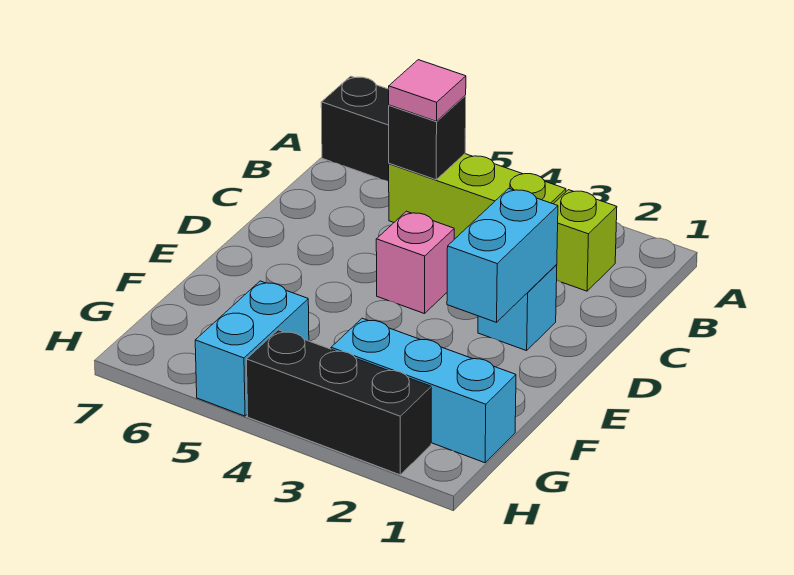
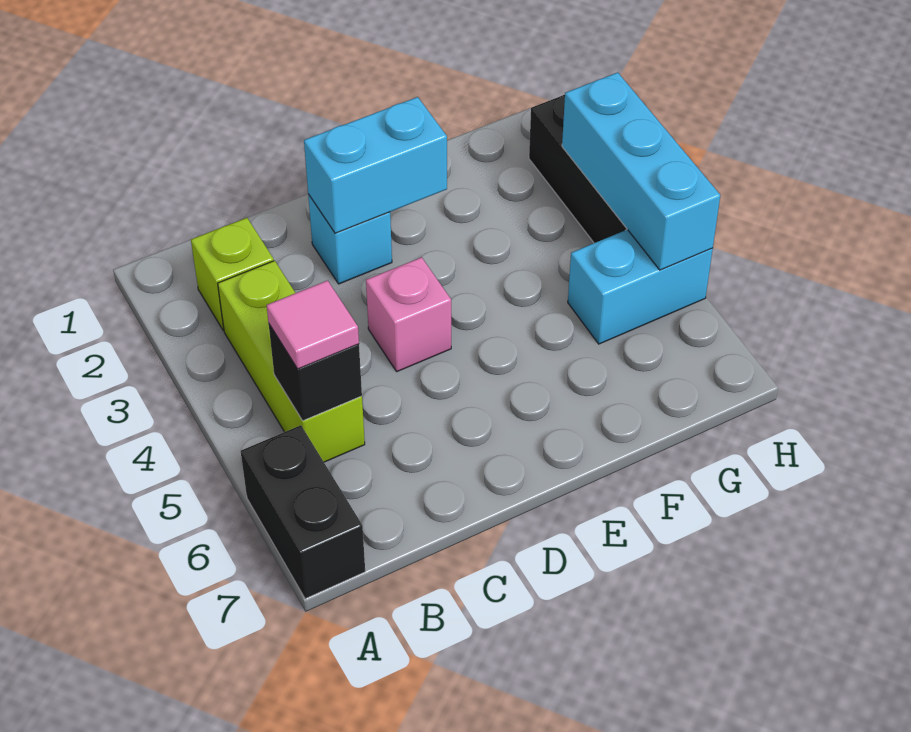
cyan 1x3 brick [331,318,516,463] -> cyan 1x3 brick moved to [562,72,720,270]

